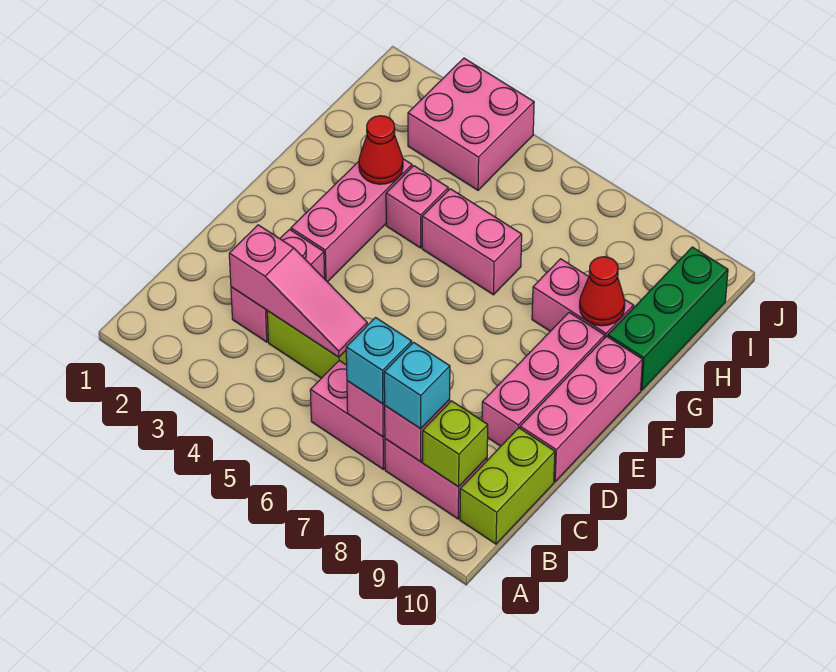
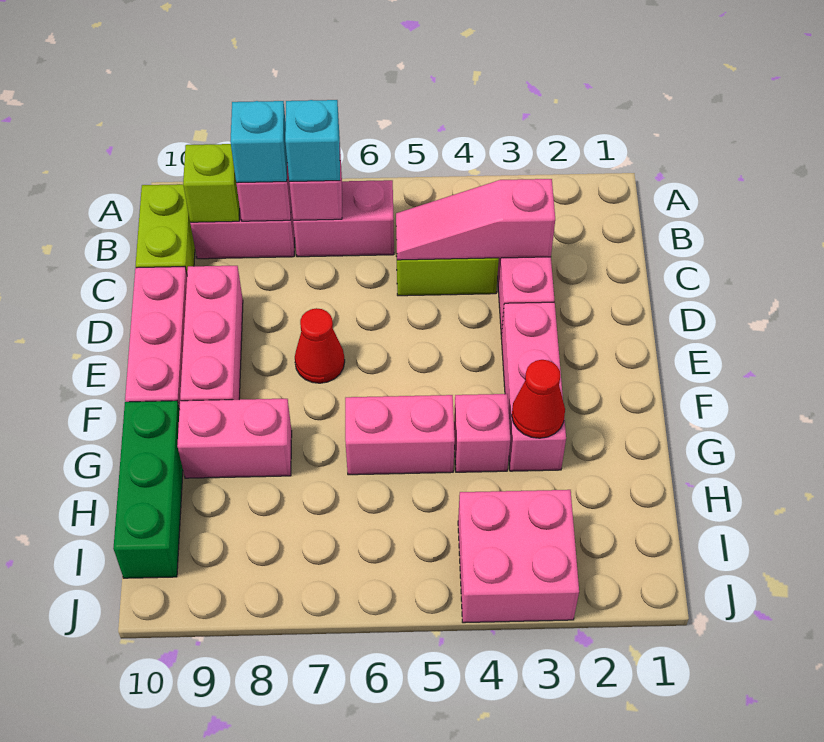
red 1x1 cone [579,257,625,326] -> red 1x1 cone moved to [295,308,345,383]

